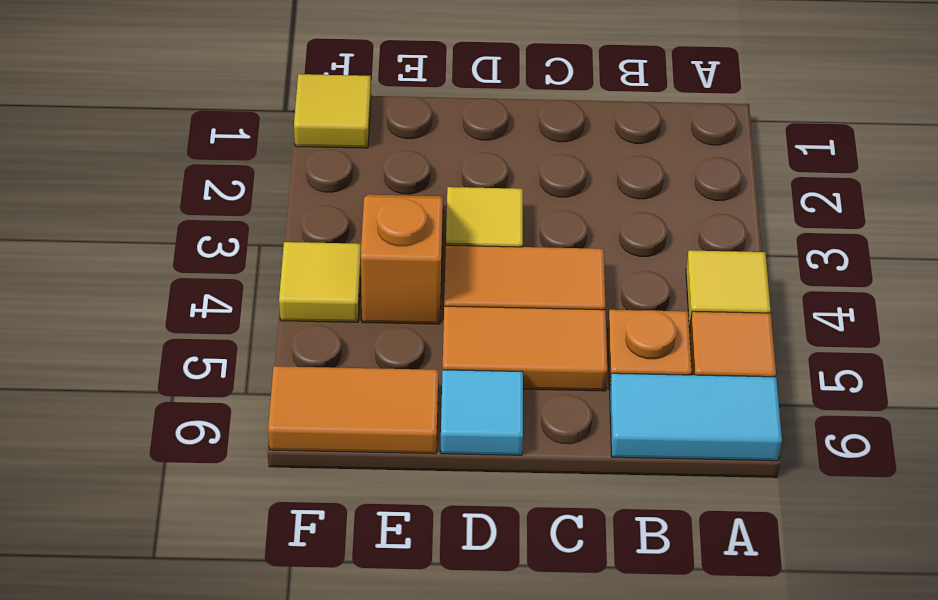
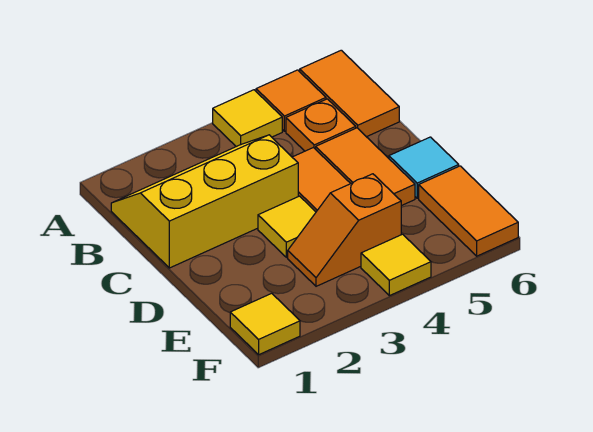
cyan 1x2 tile [610,373,782,461] -> orange 1x2 tile [300,50,399,137]
none -> yellow 2x3 slope [111,135,298,268]

